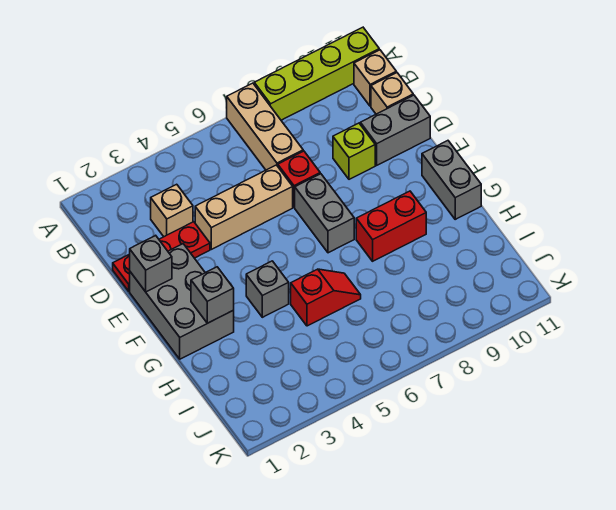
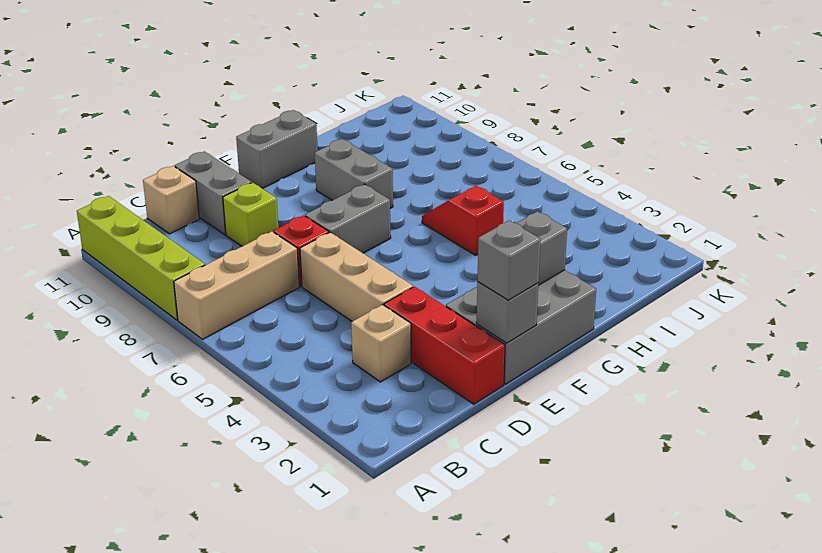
tan 1x1 brick [354,50,396,106] -> none
red 1x3 plate [113,222,210,291] -> red 1x3 brick [384,287,505,404]
grey 1x1 brick [246,261,289,317] -> grey 1x1 brick moved to [478,220,541,300]
red 1x2 brick [356,191,426,261] -> grey 1x2 brick [315,139,393,208]

